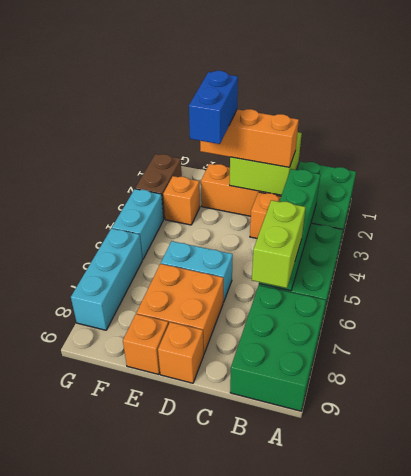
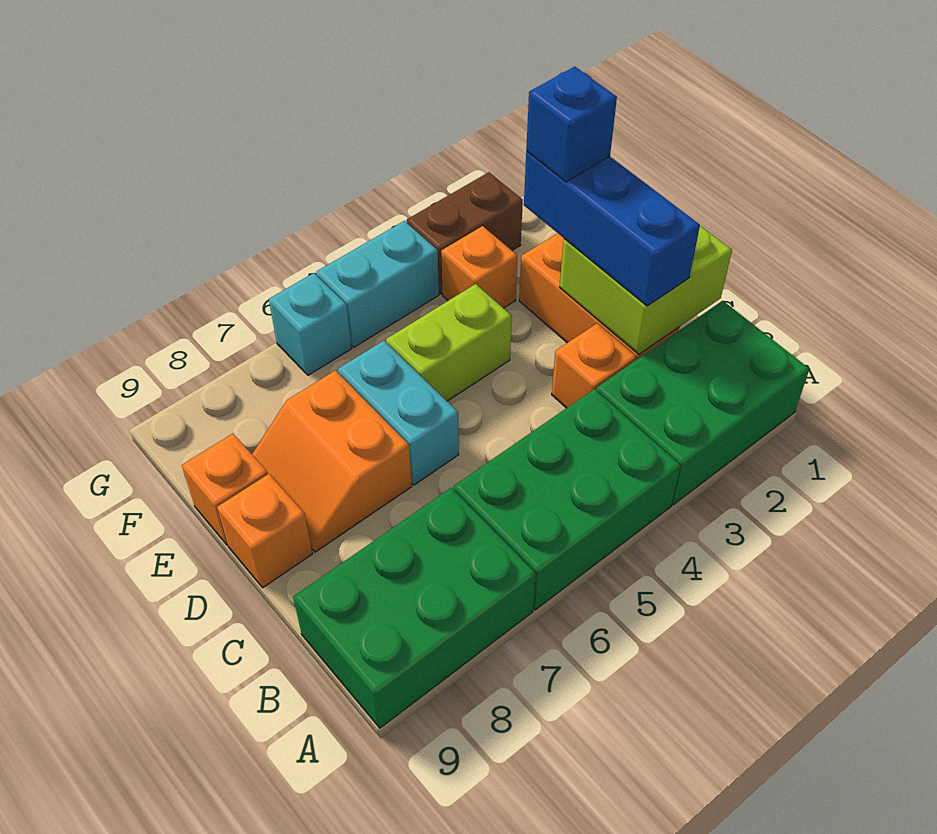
green 1x4 brick [259,169,320,291] -> none
lime 1x2 brick [252,200,305,288] -> lime 1x2 brick moved to [386,284,512,401]
orange 1x3 brick [200,109,299,167] -> blue 1x3 brick [524,152,700,306]
orange 2x2 brick [136,264,223,353] -> orange 2x2 slope [252,370,412,552]
blue 1x2 brick [189,71,238,144] -> blue 1x1 brick [526,66,617,182]
cyan 1x3 brick [71,228,142,330] -> cyan 1x1 brick [269,273,352,375]

